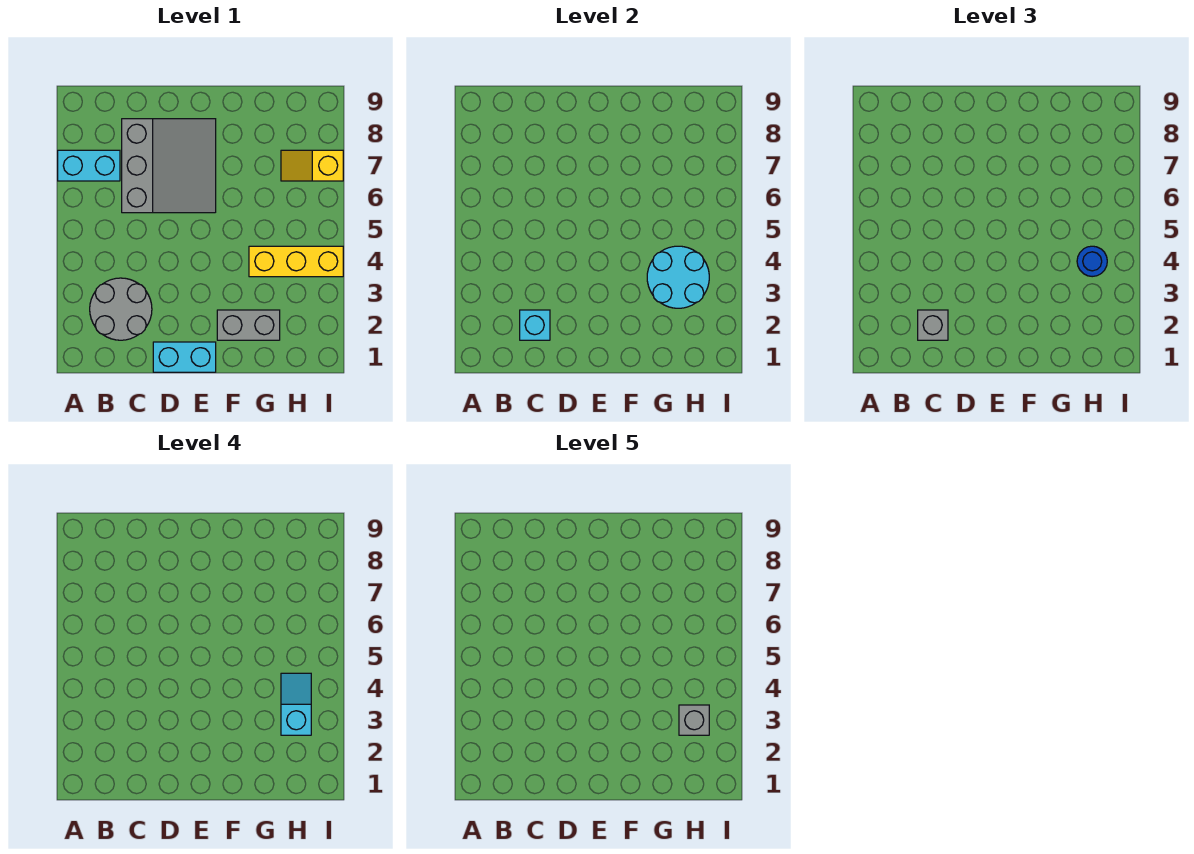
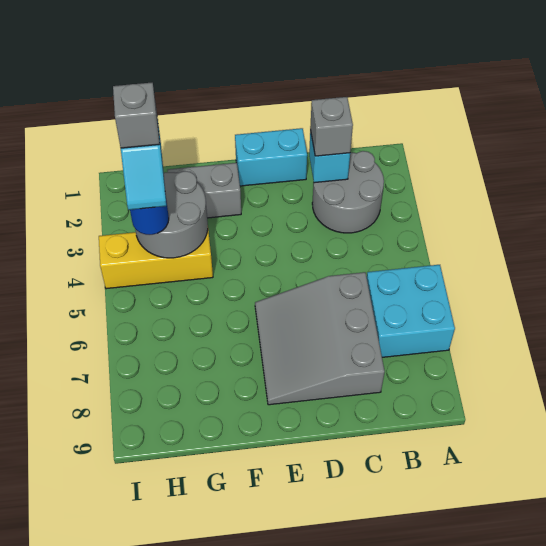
cyan 1x2 brick [58,150,120,181] -> cyan 2x2 brick [367,265,455,357]
cyan 2x2 round brick [647,246,709,308] -> grey 2x2 round brick [135,171,208,258]
yellow 1x2 slope [281,150,343,181] -> none

